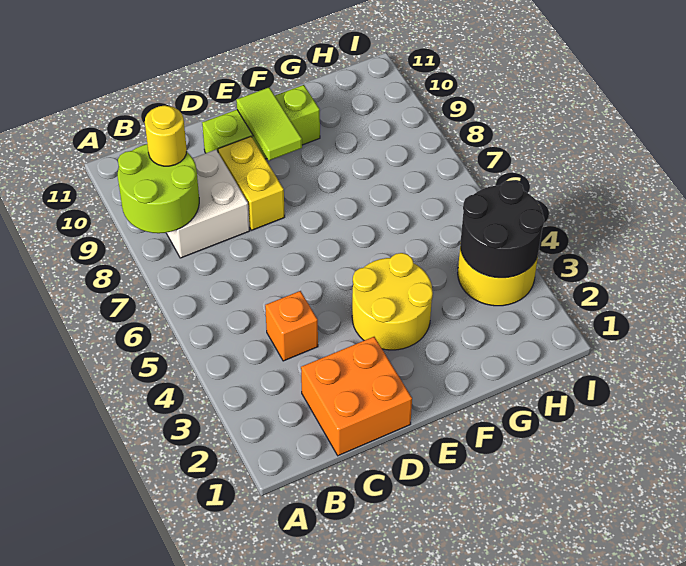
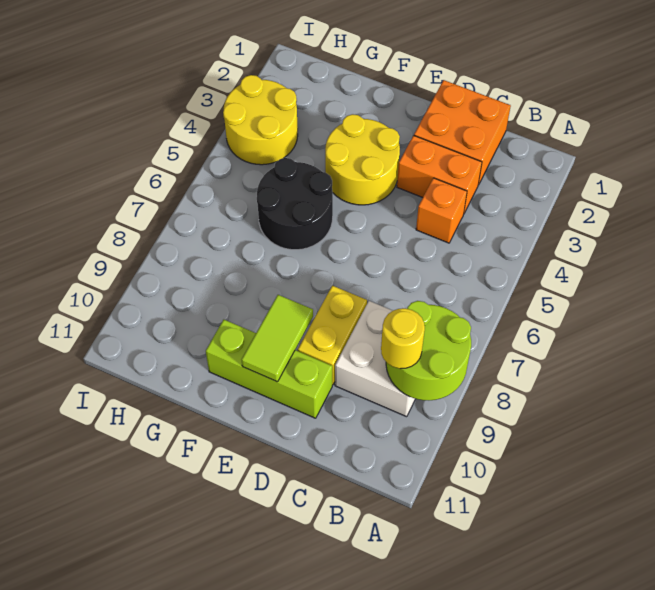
none -> orange 1x2 brick [397,136,482,213]
black 2x2 round brick [460,180,544,278] -> black 2x2 round brick moved to [257,158,333,250]

